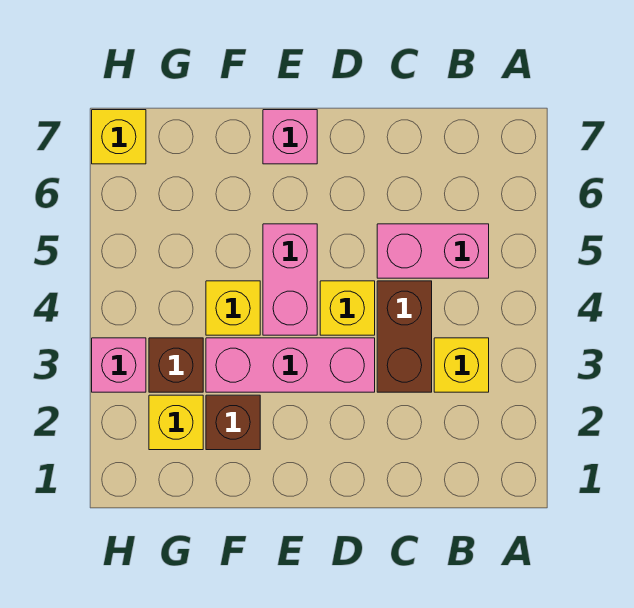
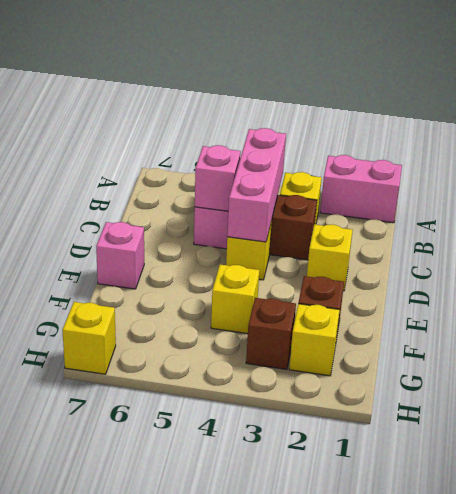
none -> yellow 1x1 brick [307,224,353,291]
pink 1x3 brick [206,338,375,392] -> pink 1x3 brick moved to [227,128,286,242]
pink 1x2 brick [263,224,317,335] -> pink 1x2 brick moved to [320,155,402,223]
pink 1x1 brick [92,338,146,392] -> pink 1x1 brick moved to [195,145,241,211]

